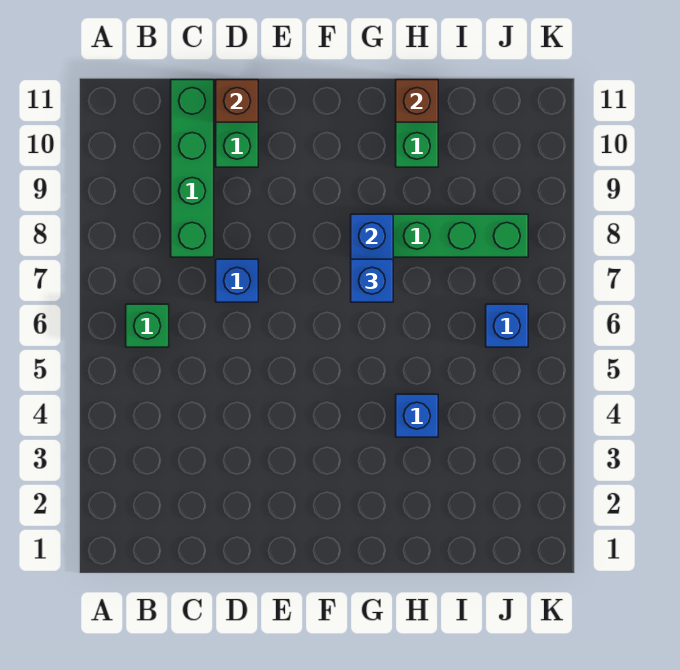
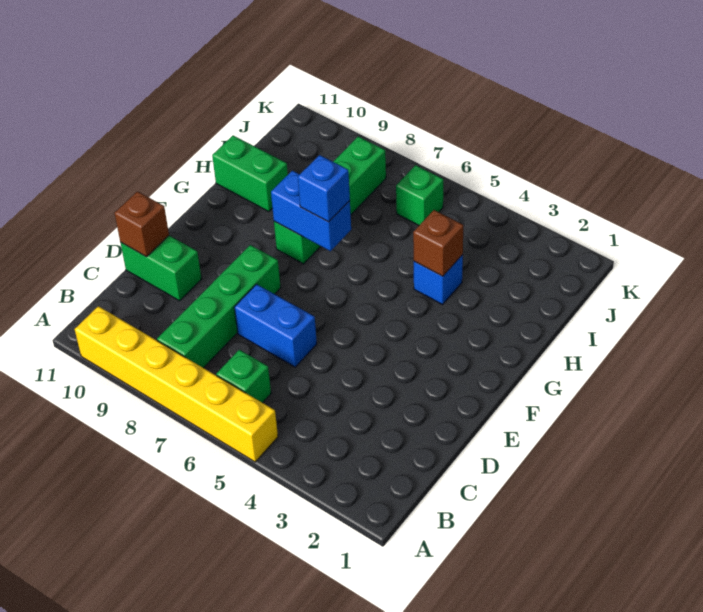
none -> yellow 1x6 brick [75,306,278,462]
green 1x4 brick [171,80,214,257] -> green 1x4 brick turned to [157,245,281,368]
blue 1x1 brick [216,259,258,302] -> blue 1x2 brick [234,284,317,367]
brown 1x1 brick [396,80,438,122] -> brown 1x1 brick moved to [413,210,463,276]
blue 1x1 brick [486,304,528,347] -> green 1x1 brick [396,165,443,225]

